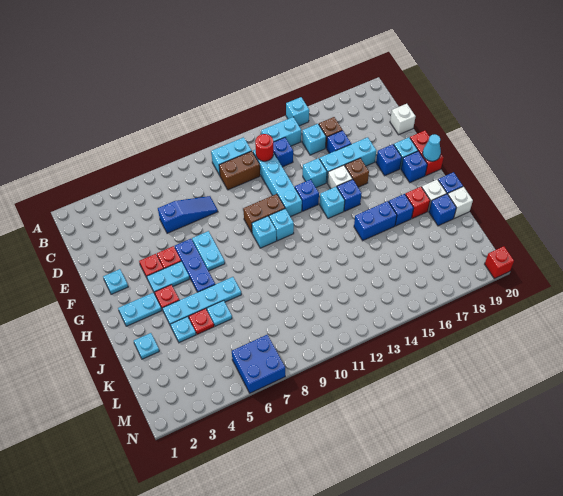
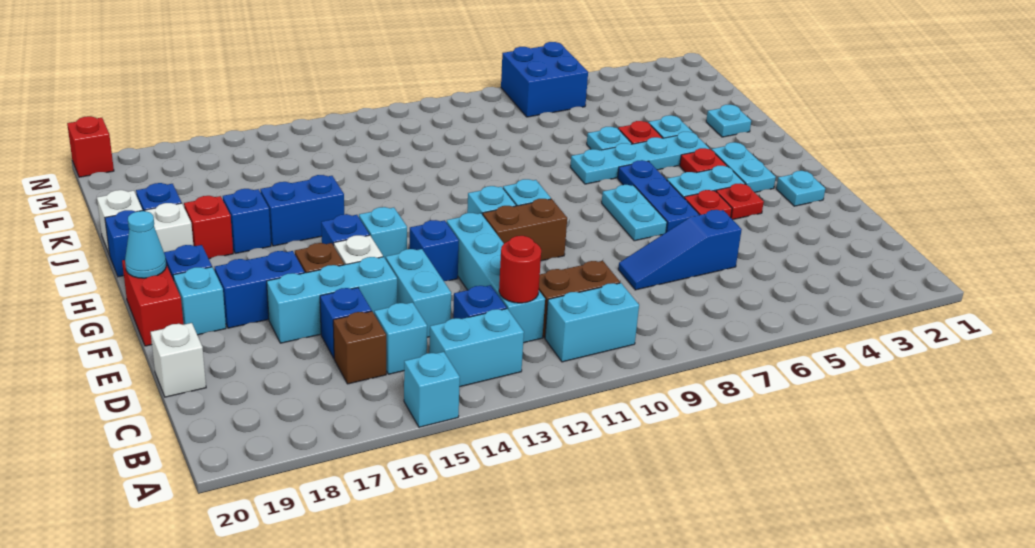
cyan 1x1 brick [303,158,327,187] -> cyan 1x2 brick [386,249,451,337]
blue 1x1 brick [376,144,402,176] -> blue 1x2 brick [215,251,305,328]
cyan 1x2 plate [118,293,162,326] -> cyan 1x2 plate turned to [712,142,776,192]

